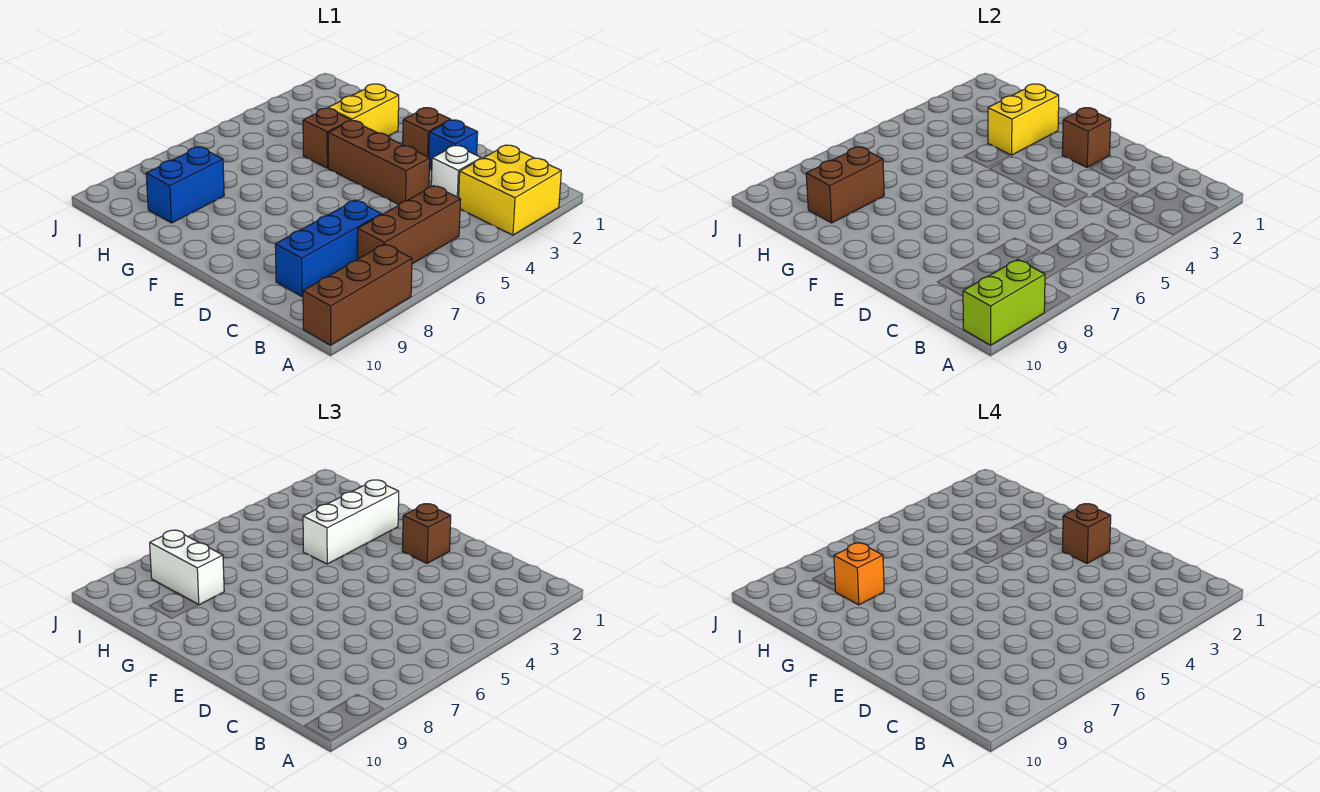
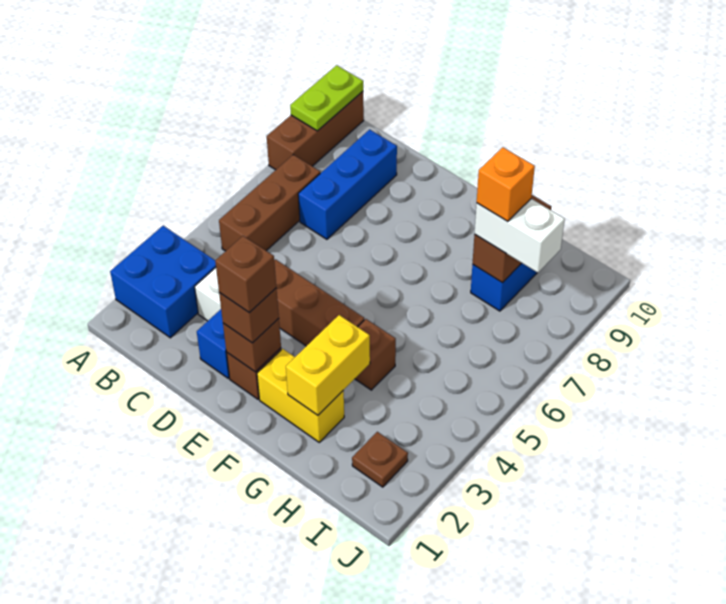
yellow 2x2 brick [459,145,561,235] -> blue 2x2 brick [110,226,216,338]
lime 1x2 brick [963,259,1045,345] -> lime 1x2 plate [290,65,363,131]
yellow 1x2 brick [328,84,399,136] -> yellow 1x2 brick turned to [257,349,344,442]
white 1x3 brick [303,480,399,564] -> none
none -> brown 1x1 plate [352,432,408,487]

